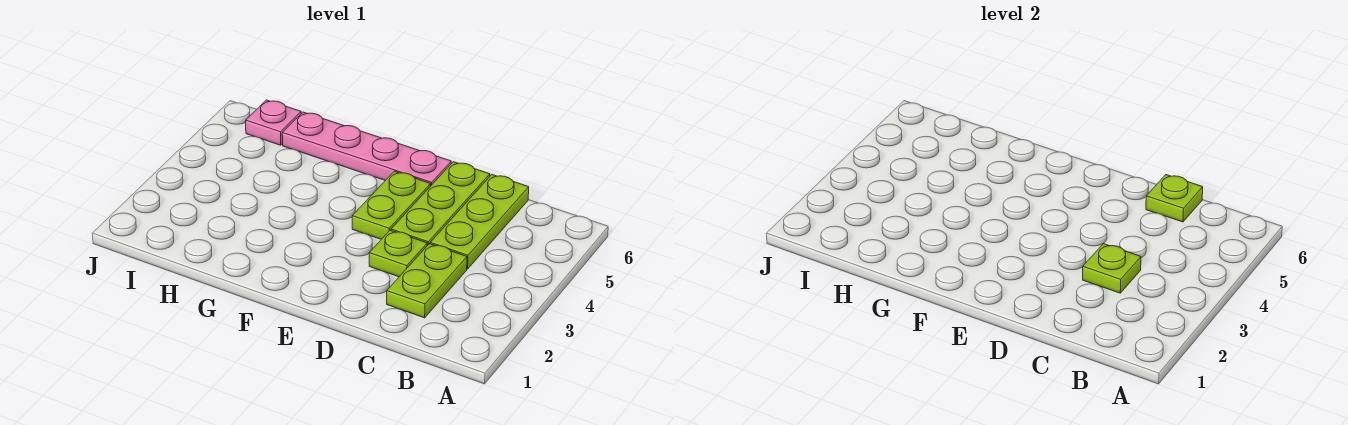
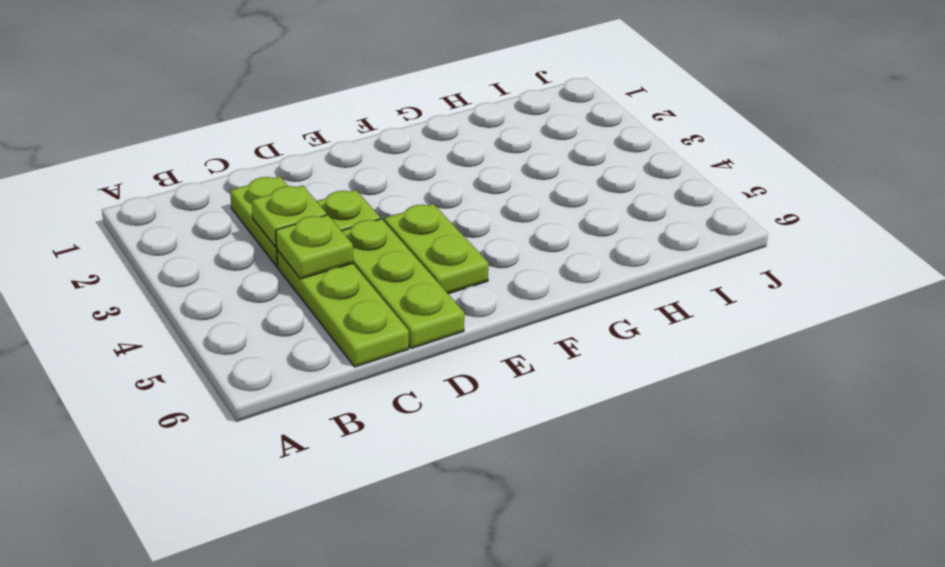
lime 1x1 plate [1146,175,1203,222] -> lime 1x1 plate moved to [276,215,353,279]
pink 1x4 plate [282,112,451,185] -> none
pink 1x1 plate [246,100,301,145] -> none

